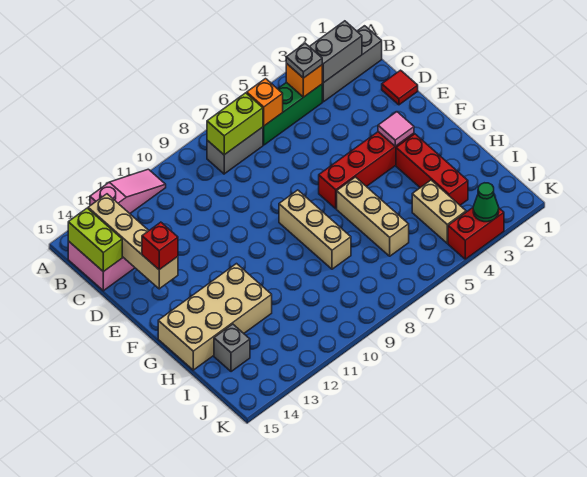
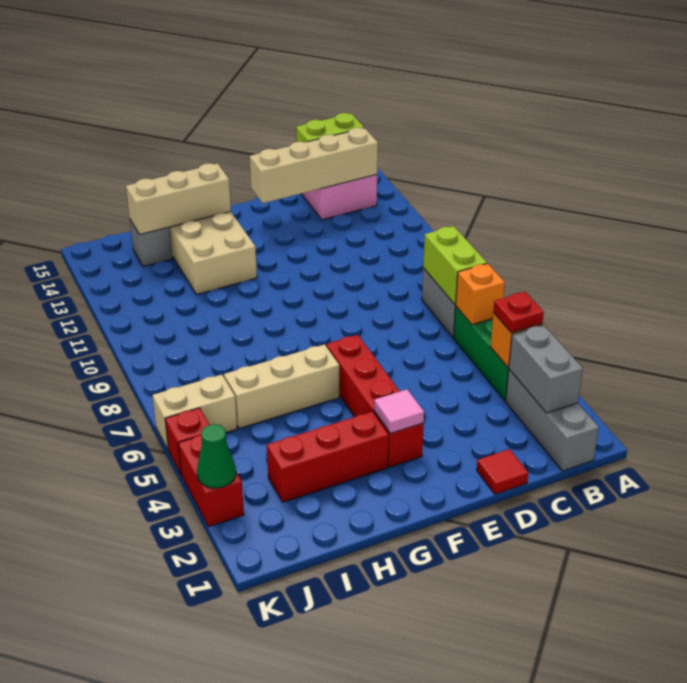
pink 1x3 slope [90,169,166,213] -> none
grey 1x1 plate [286,43,322,78] -> red 1x1 plate [493,292,544,333]
red 1x1 brick [142,222,178,270] -> red 1x1 brick moved to [165,408,209,474]
tan 1x3 brick [279,190,351,269] -> tan 1x3 brick moved to [126,163,231,235]
tan 1x2 brick [412,180,466,243] -> tan 1x2 brick moved to [153,375,237,450]

